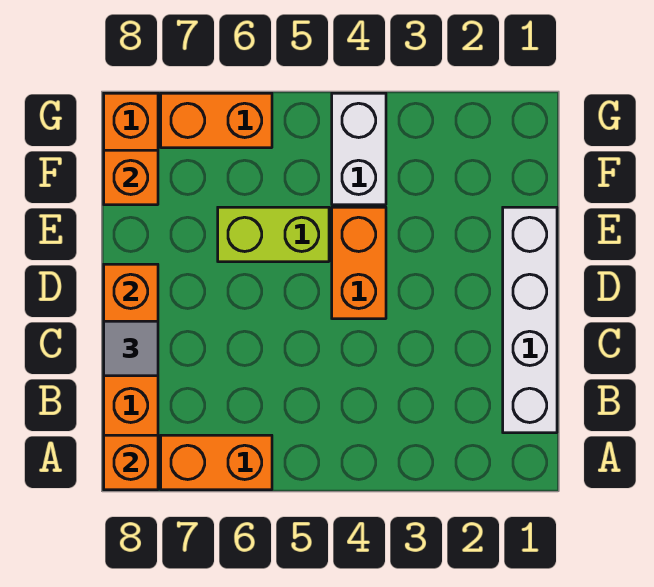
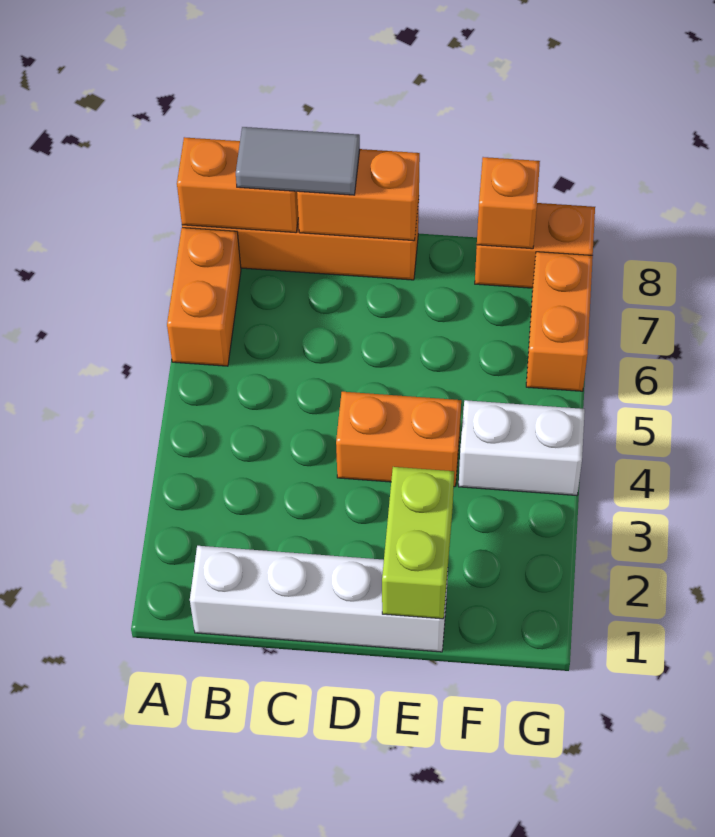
orange 1x1 brick [104,435,158,490] -> orange 1x2 brick [177,137,298,233]
grey 1x1 tile [104,321,158,376] -> grey 1x2 tile [236,127,360,195]
lime 1x2 brick [218,207,329,262] -> lime 1x2 brick moved to [382,467,454,619]

